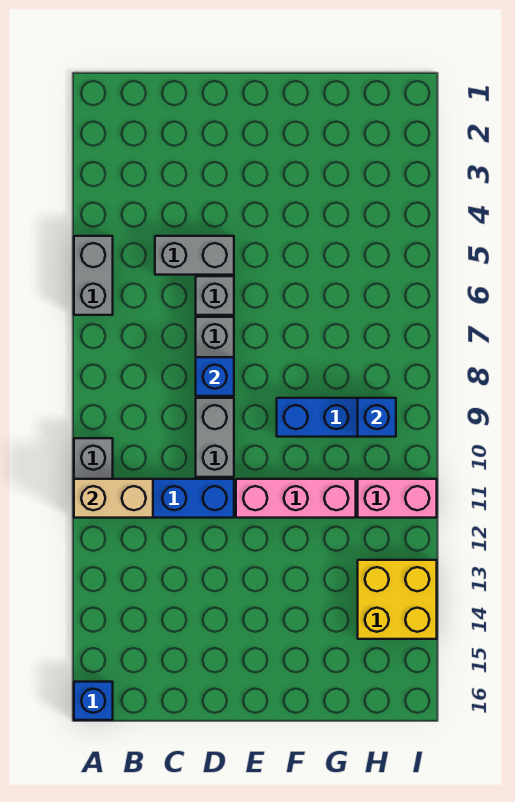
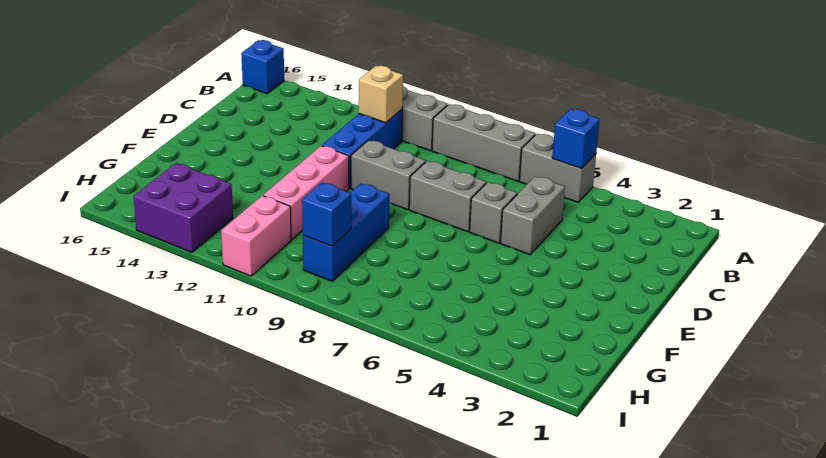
none -> grey 1x3 brick [432,104,536,181]
tan 1x2 brick [74,479,153,518] -> tan 1x1 brick [359,66,403,123]
blue 1x1 brick [196,357,234,396] -> blue 1x1 brick moved to [552,109,600,168]
yellow 2x2 brick [358,560,437,639] -> purple 2x2 brick [134,163,233,252]

